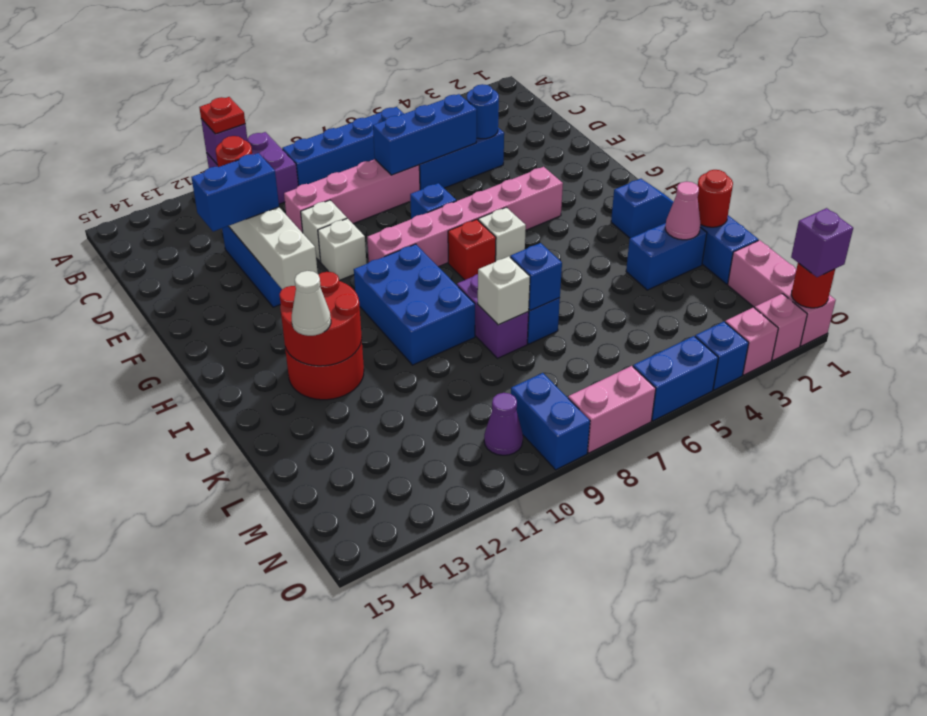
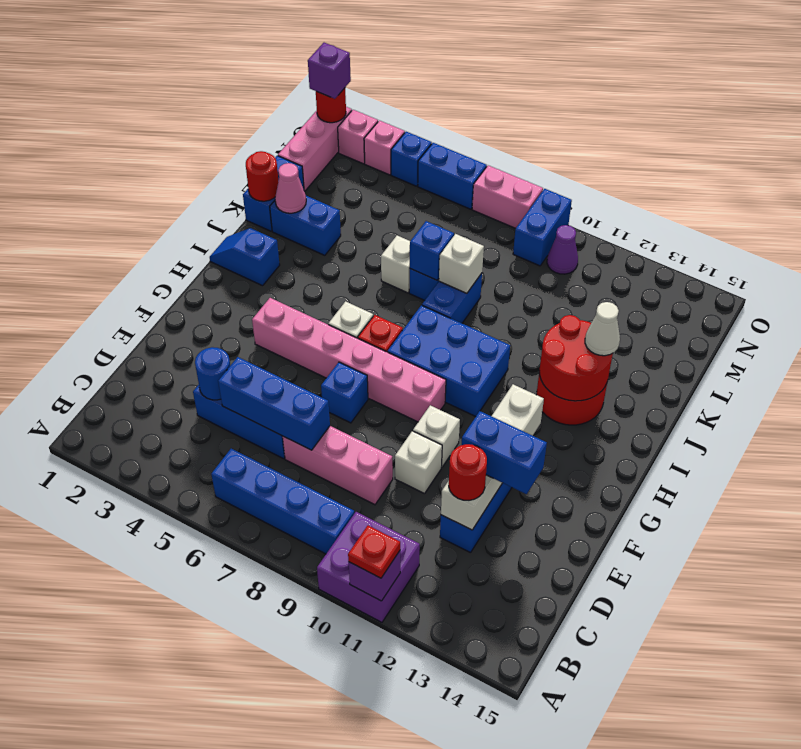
pink 1x4 brick [284,159,420,233] -> pink 1x3 brick [283,426,393,505]
blue 2x3 brick [354,244,475,365] -> blue 2x3 brick turned to [388,305,510,417]
purple 1x2 brick [457,274,529,358] -> blue 1x2 brick [422,273,482,323]
none -> white 1x1 brick [381,236,410,293]

